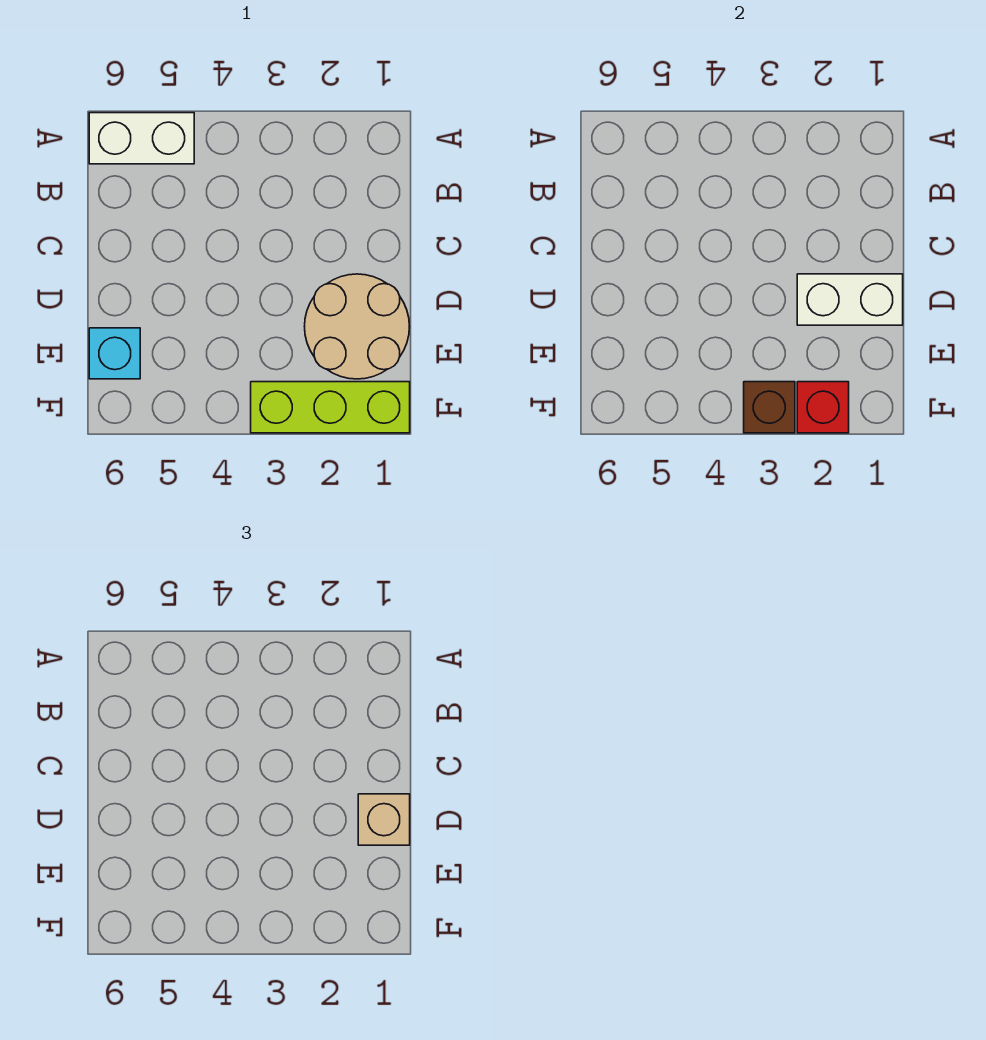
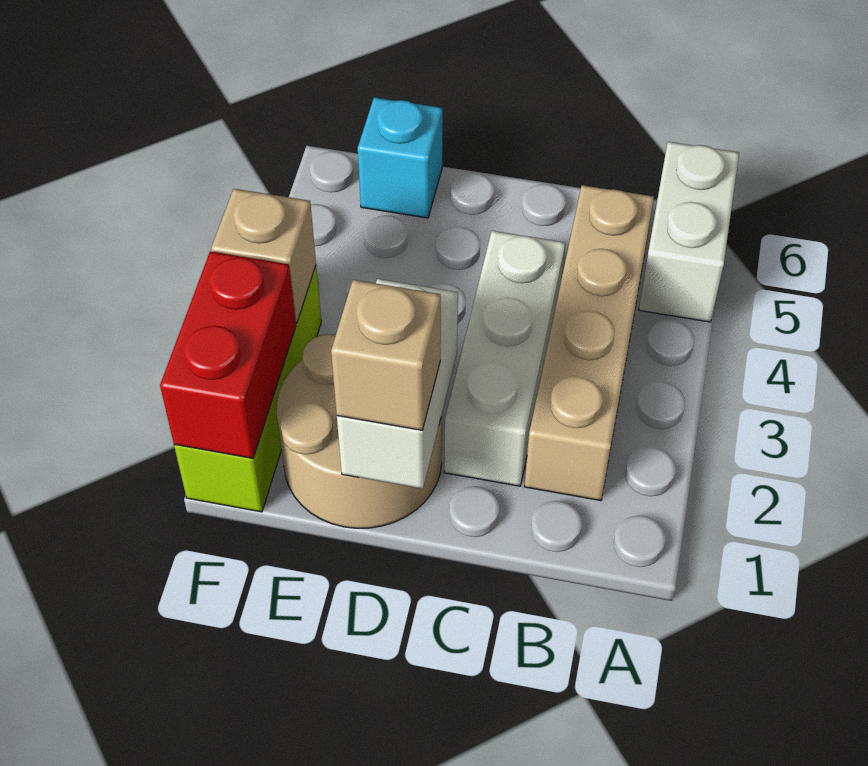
none -> tan 1x4 brick [525,185,654,501]
none -> white 1x3 brick [444,231,565,486]
red 1x1 brick [797,382,849,433] -> red 1x2 brick [160,251,296,458]
brown 1x1 brick [744,382,795,433] -> tan 1x1 brick [211,189,316,323]

